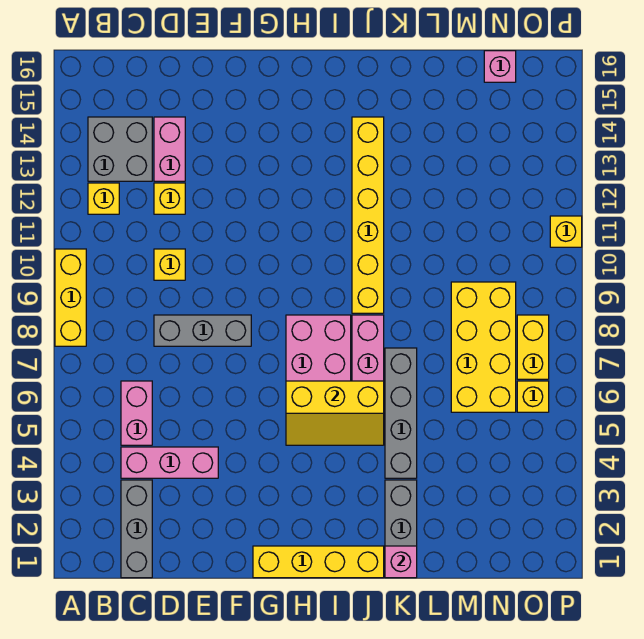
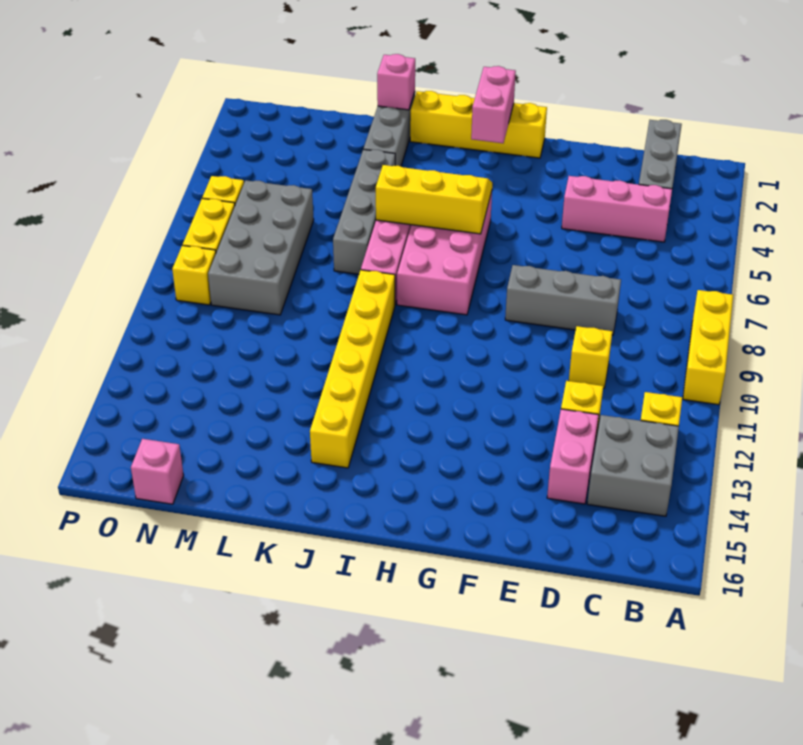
pink 1x2 brick [121,381,152,445] -> pink 1x2 brick moved to [471,66,516,143]
yellow 2x4 brick [451,282,516,412] -> grey 2x4 brick [208,180,314,315]
yellow 1x1 brick [550,216,582,247] -> yellow 1x1 brick moved to [172,245,216,305]

